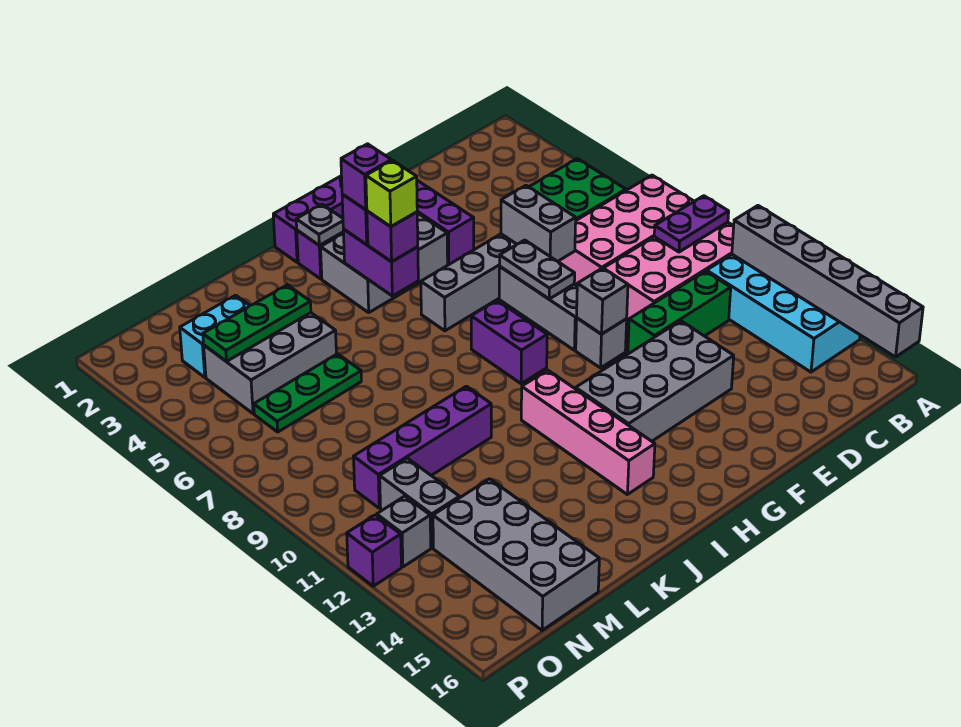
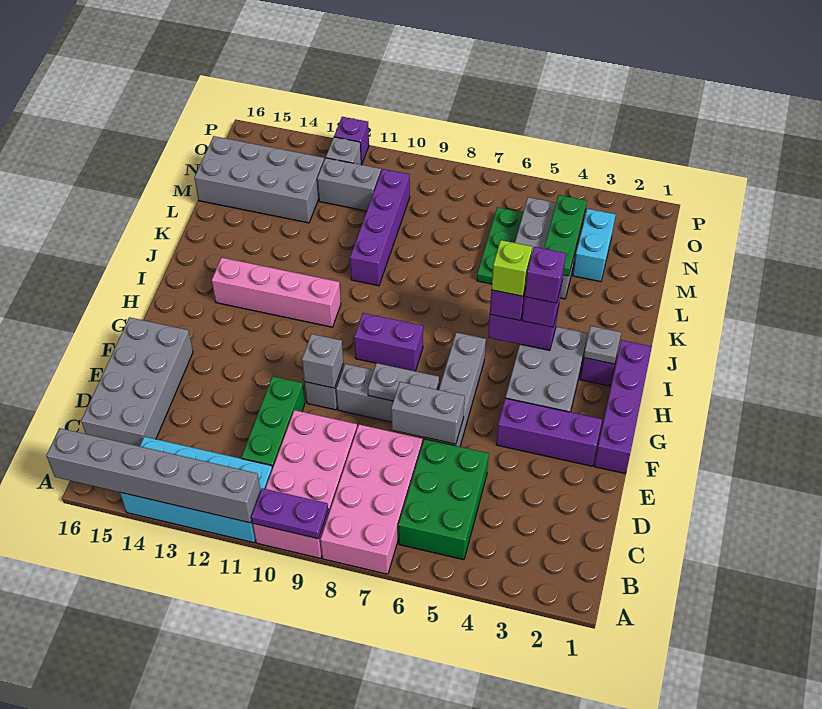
purple 1x2 plate [654,196,729,252] -> purple 1x2 plate turned to [251,488,328,539]
grey 2x4 brick [576,321,734,441] -> grey 2x4 brick moved to [81,317,193,446]

